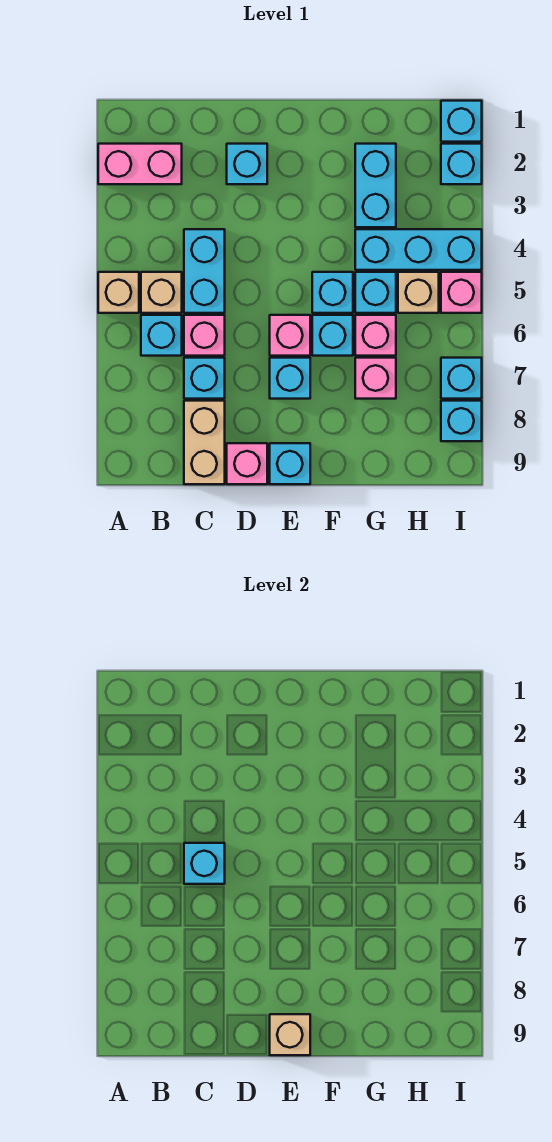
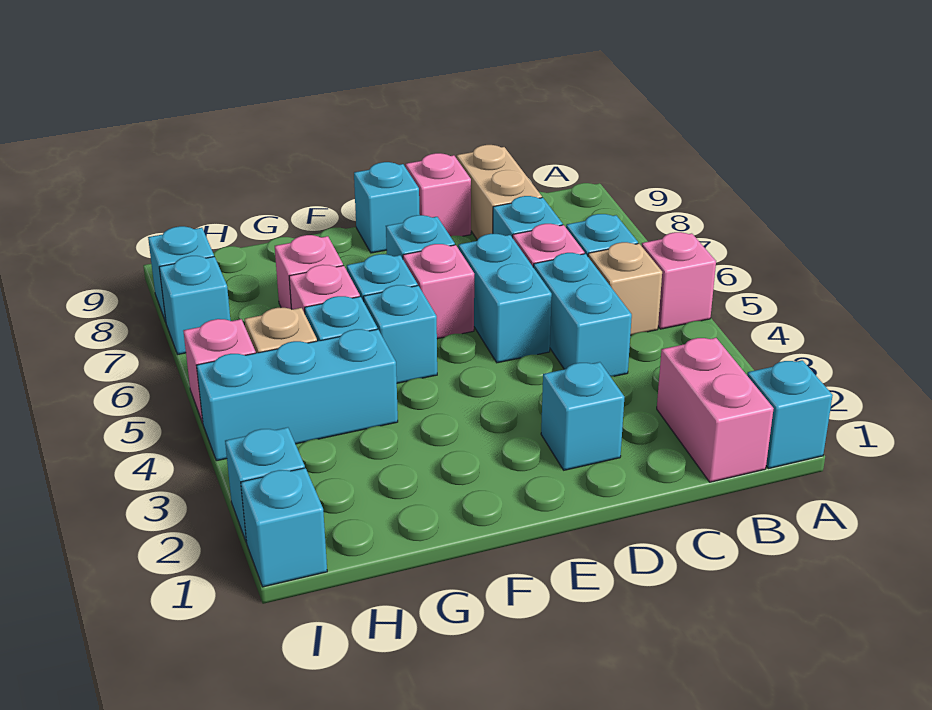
pink 1x2 brick [98,144,182,184] -> pink 1x2 brick turned to [657,338,774,482]
tan 1x1 brick [98,272,139,313] -> pink 1x1 brick [642,232,716,329]
cyan 1x1 brick [184,843,225,884] -> cyan 1x1 brick moved to [747,360,833,469]
tan 1x1 brick [270,1014,310,1055] -> none
cyan 1x2 brick [355,144,396,227] -> cyan 1x2 brick moved to [458,234,552,363]

